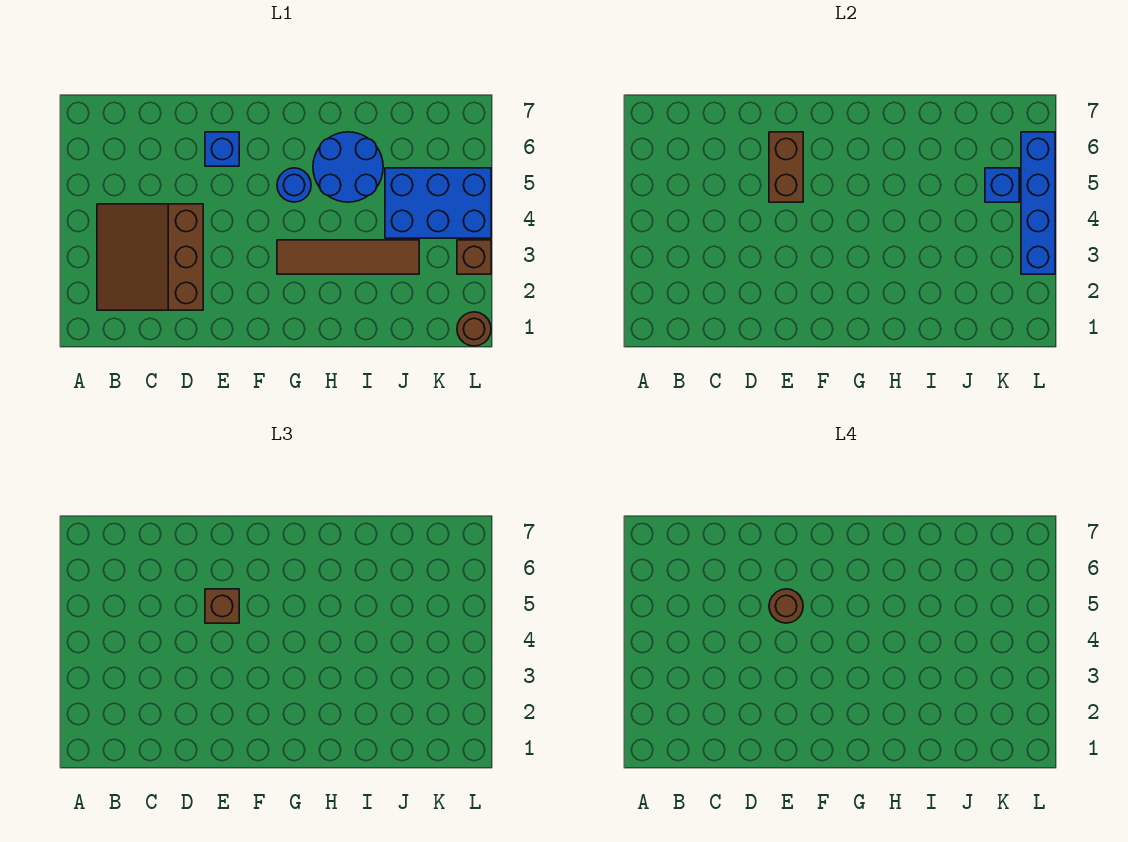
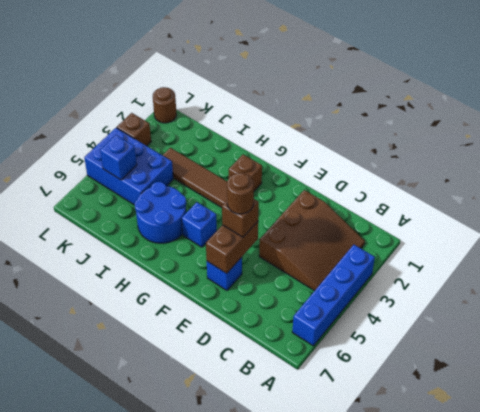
none -> brown 1x1 brick [229,154,262,191]
blue 1x1 round brick [277,168,311,202] -> blue 1x1 brick [182,202,217,247]
blue 1x4 brick [1021,132,1055,274] -> blue 1x4 brick moved to [292,245,375,346]

